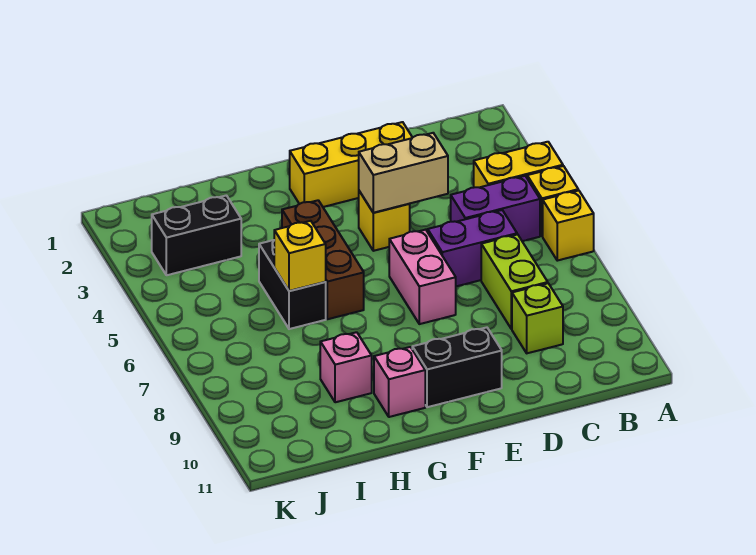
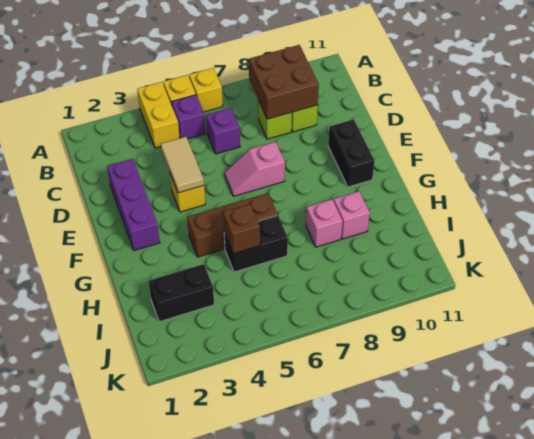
purple 1x2 brick [451,176,540,241] -> purple 1x1 brick [171,95,206,139]
none -> brown 2x2 brick [249,45,319,119]
purple 1x2 brick [428,210,517,286] -> purple 1x1 brick [206,108,240,154]
lime 1x2 brick [481,234,548,329] -> lime 1x1 brick [258,101,292,139]
yellow 1x3 brick [290,122,413,207] -> purple 1x3 brick [107,159,160,251]
tan 1x2 brick [359,133,448,213] -> tan 1x2 tile [161,137,204,193]
pink 1x2 brick [389,230,456,324] -> pink 1x2 slope [225,142,285,196]
pink 1x1 brick [374,347,425,417] -> pink 1x1 brick moved to [306,199,343,247]
none -> brown 1x1 brick [223,204,260,254]
yellow 1x1 brick [274,221,326,291] -> none
black 1x2 brick [152,195,241,275] -> black 1x2 brick turned to [148,264,214,322]

